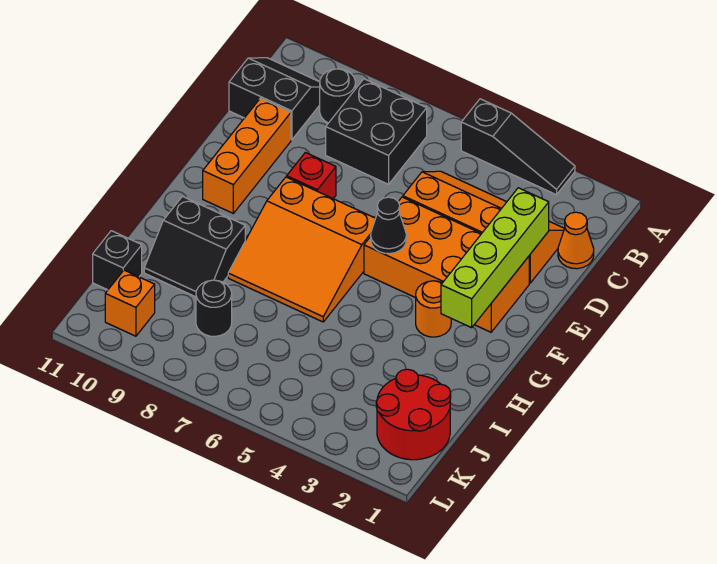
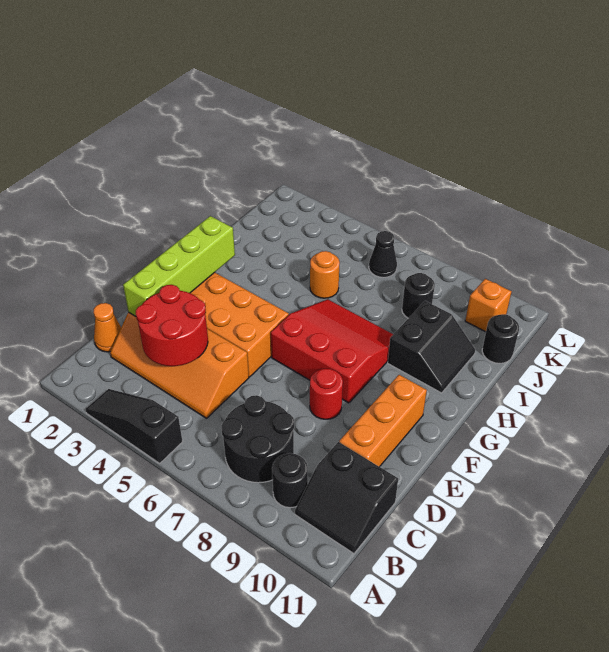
black 2x2 brick [326,79,427,184] -> black 2x2 round brick [221,395,294,483]
red 1x1 brick [287,152,336,199] -> red 1x1 round brick [310,369,343,419]
black 1x1 cone [371,197,406,254] -> black 1x1 cone moved to [369,231,397,277]
orange 3x3 slope [228,177,376,322] -> red 3x3 slope [271,299,393,403]
orange 1x1 round brick [416,281,451,337] -> orange 1x1 round brick moved to [310,251,340,298]
black 2x2 slope [144,197,245,297] -> black 2x2 slope turned to [388,301,475,393]
red 2x2 round brick [376,369,451,460] -> red 2x2 round brick moved to [136,285,208,366]
black 1x1 brick [93,231,142,290] -> black 1x1 round brick [482,314,519,363]

